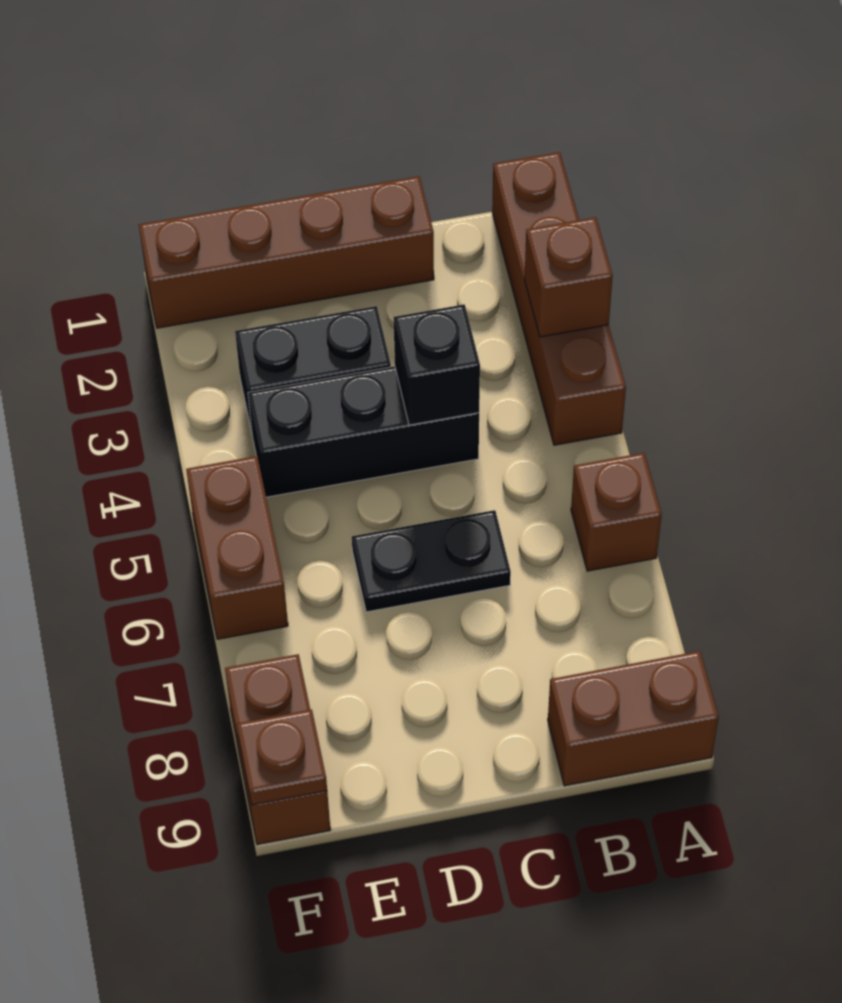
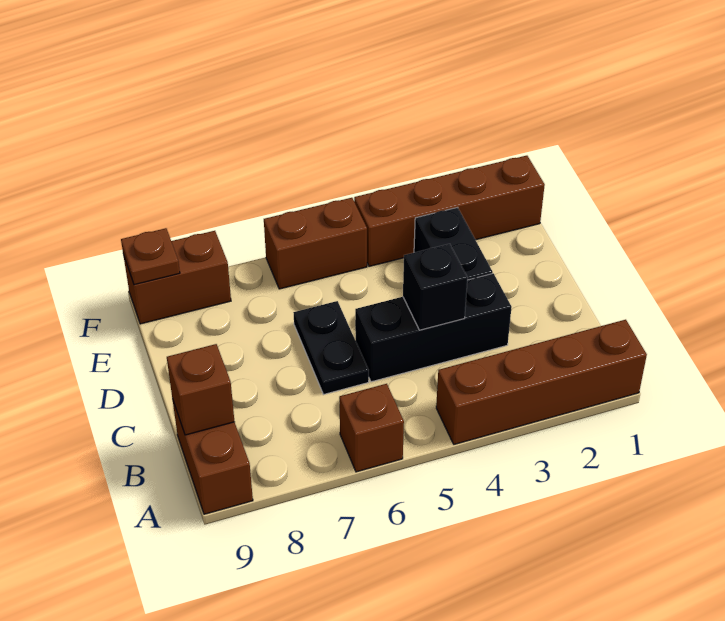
brown 1x1 brick [525,217,613,337] -> brown 1x1 brick moved to [167,344,234,435]
brown 1x4 brick [139,176,434,328] -> brown 1x4 brick turned to [354,156,545,266]
black 1x3 brick [248,366,479,497] -> black 1x3 brick turned to [355,273,512,382]

